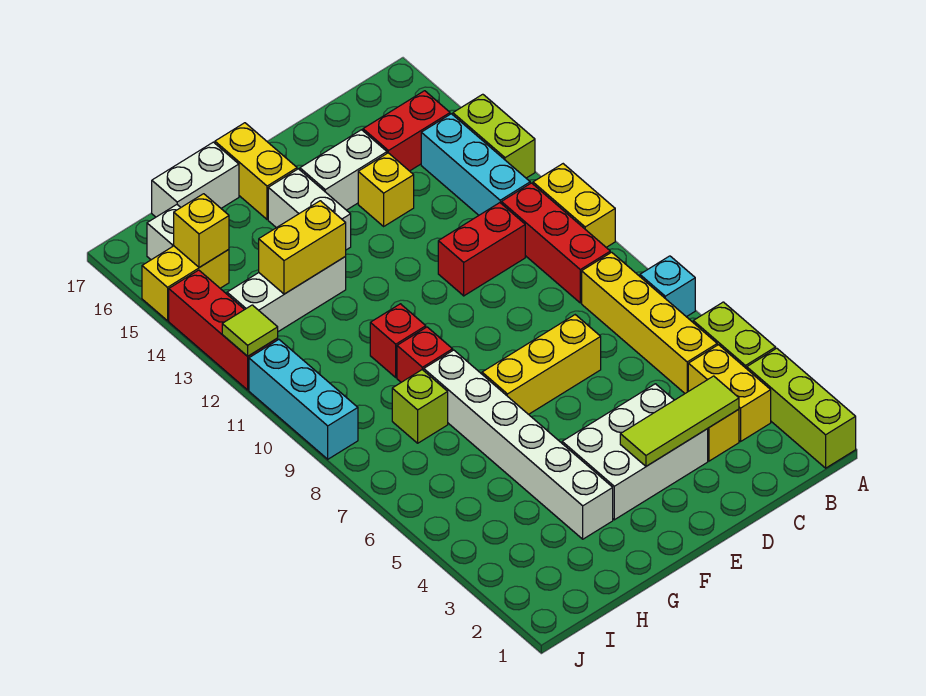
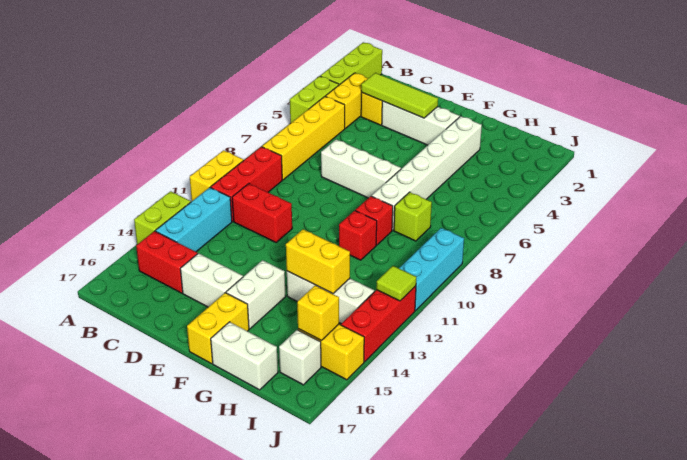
cyan 1x1 brick [640,256,695,317] -> none
white 2x3 brick [562,384,708,520] -> white 1x3 brick [382,101,460,145]
yellow 1x3 brick [482,315,601,414] -> white 1x3 brick [321,139,401,198]
yellow 1x1 brick [358,153,414,226] -> none

